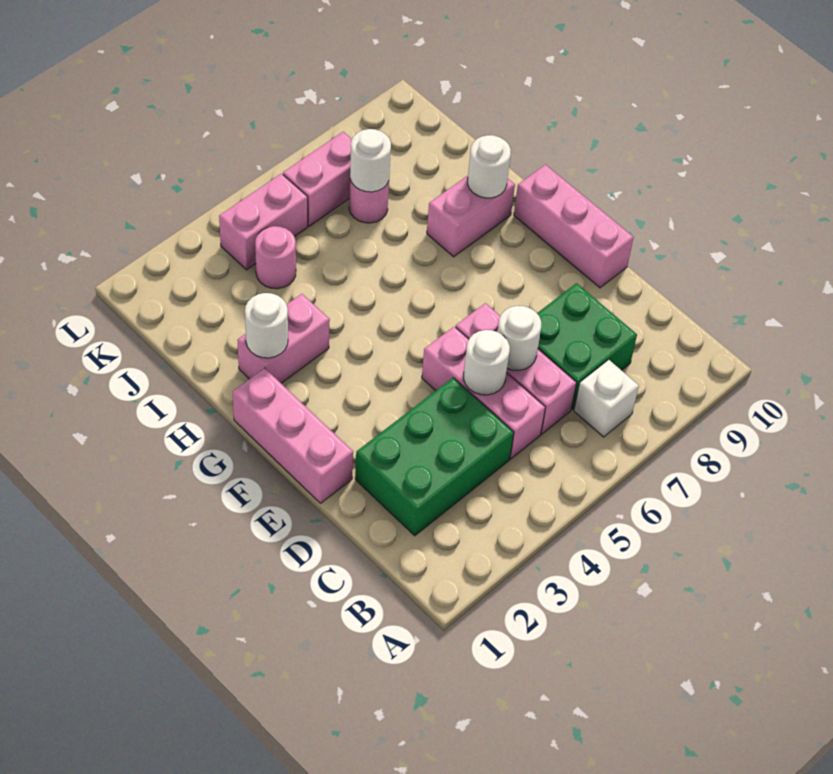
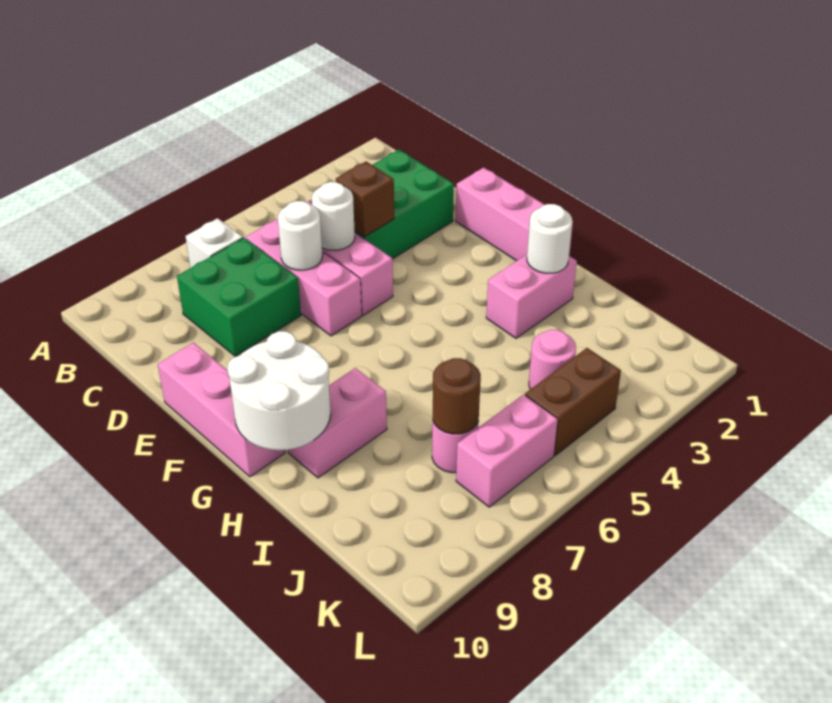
none -> brown 1x1 brick [336,161,394,237]
white 1x1 round brick [468,135,511,198] -> white 2x2 round brick [227,331,331,450]
white 1x1 round brick [350,129,391,192] -> brown 1x1 round brick [433,358,481,434]
pink 1x2 brick [219,174,308,270] -> brown 1x2 brick [525,348,621,455]

